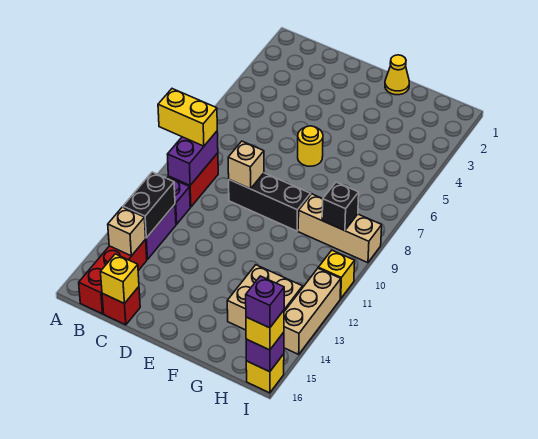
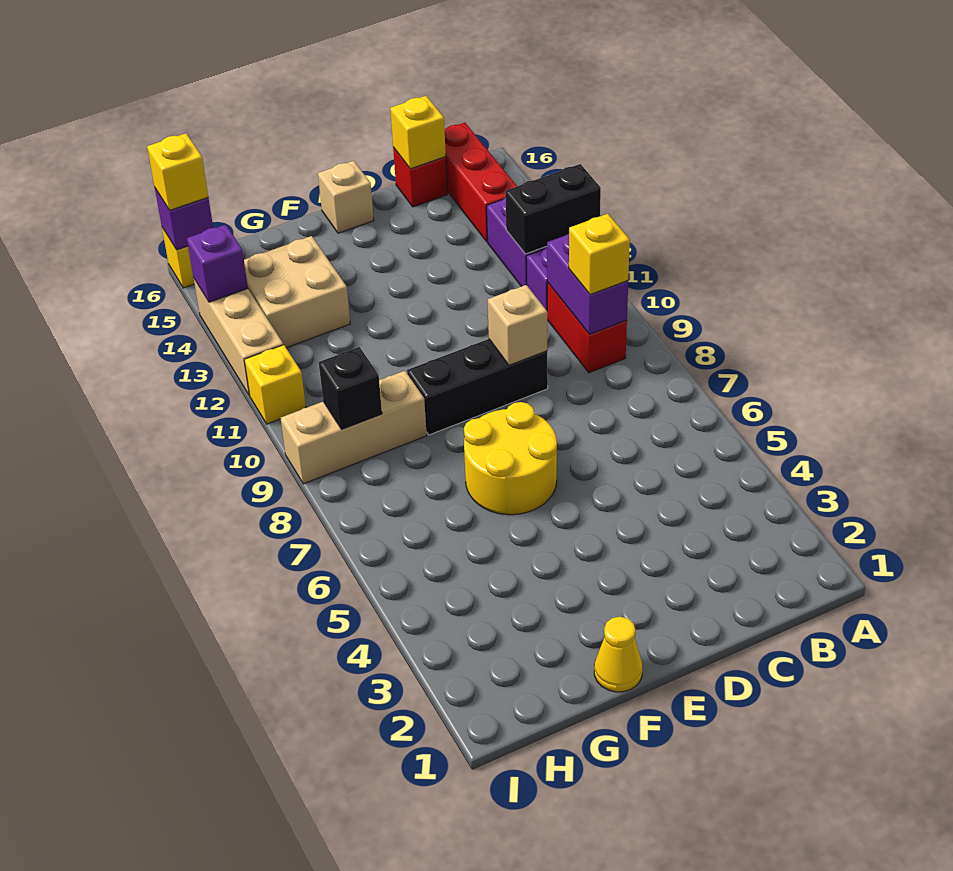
yellow 1x2 brick [158,89,217,146] -> yellow 1x1 brick [569,214,630,295]
black 1x2 brick [123,172,175,238] -> black 1x2 brick turned to [505,164,601,254]
tan 1x1 brick [108,207,146,256] -> tan 1x1 brick moved to [318,161,374,233]
yellow 1x1 round brick [298,126,323,166] -> yellow 2x2 round brick [464,402,557,515]
purple 1x1 brick [246,276,284,328] -> purple 1x1 brick moved to [187,225,248,302]

